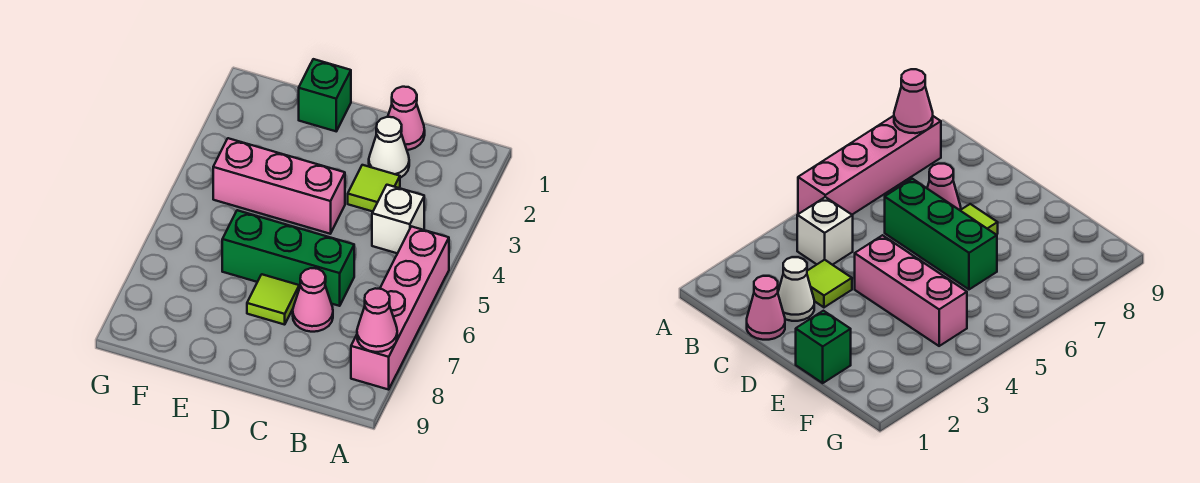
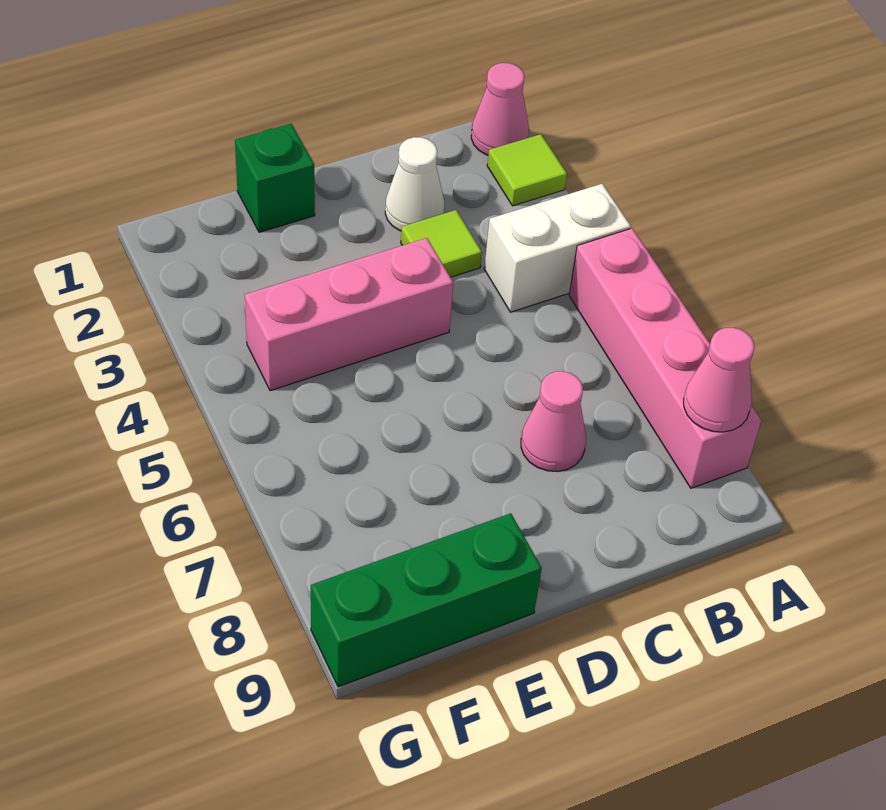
white 1x1 brick [372,185,424,253] -> white 1x2 brick [484,184,631,312]
pink 1x1 cone [388,87,425,150] -> pink 1x1 cone moved to [471,63,529,155]
green 1x3 brick [222,210,354,306] -> green 1x3 brick moved to [311,513,542,687]
lime 1x1 tile [247,274,299,325] -> lime 1x1 tile moved to [487,134,567,206]

